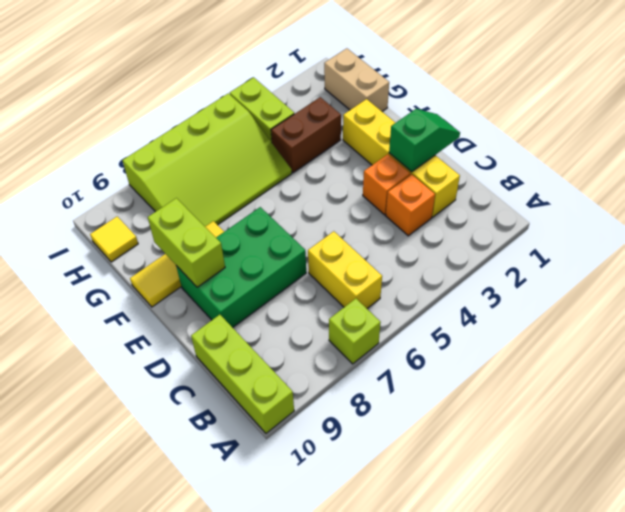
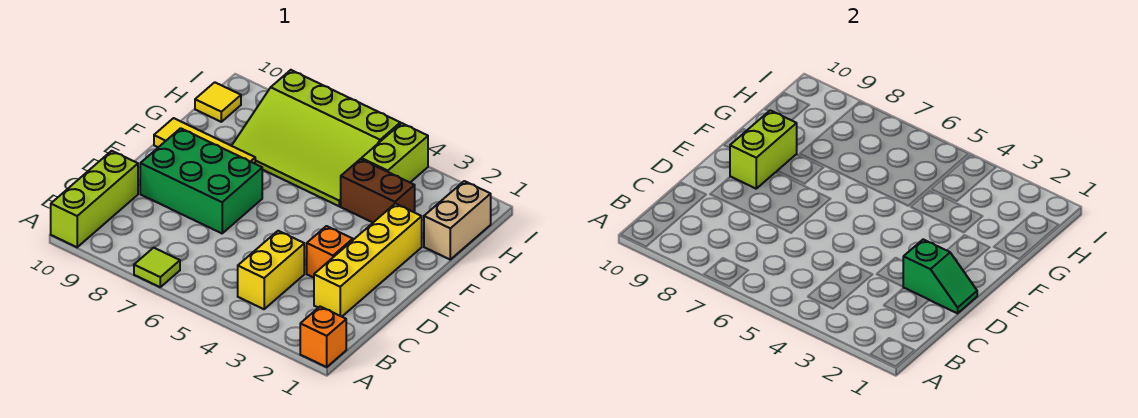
lime 1x1 brick [329,299,381,364] -> lime 1x1 tile [134,248,180,287]
yellow 1x2 brick [308,231,382,308] -> yellow 1x2 brick moved to [238,231,304,309]
orange 1x1 brick [386,174,435,236] -> orange 1x1 brick moved to [300,307,346,367]

